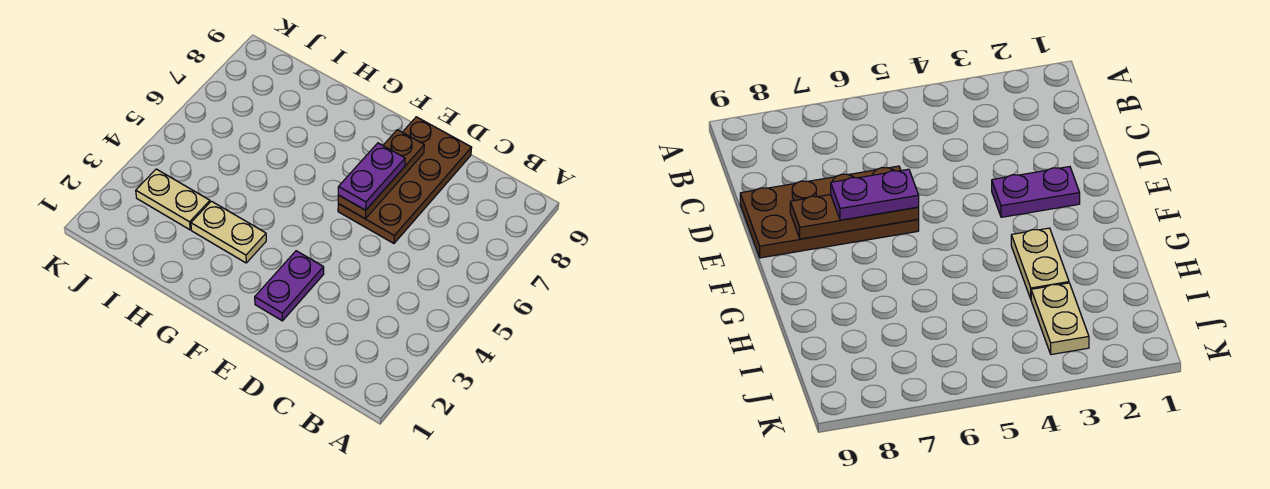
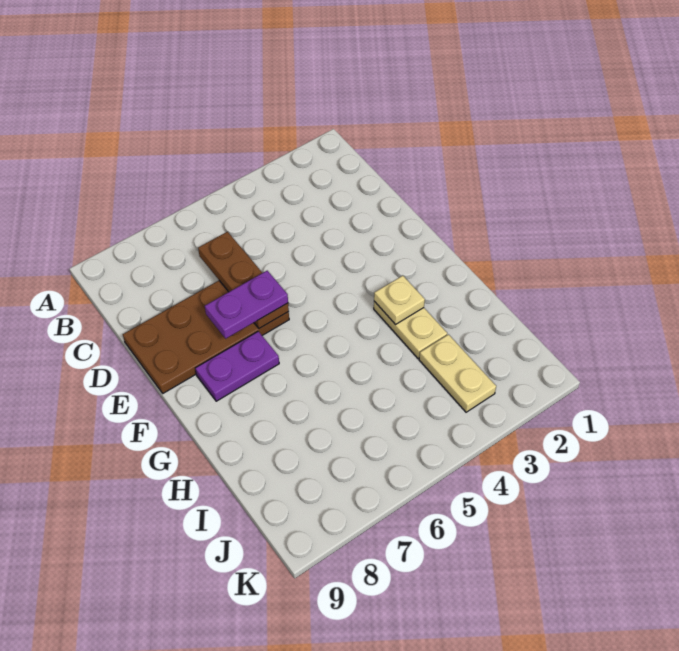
purple 1x2 plate [255,251,324,321] -> purple 1x2 plate moved to [195,331,279,401]
brown 1x3 plate [338,130,424,219] -> brown 1x3 plate turned to [198,232,289,328]
none -> tan 1x1 plate [374,276,425,325]

